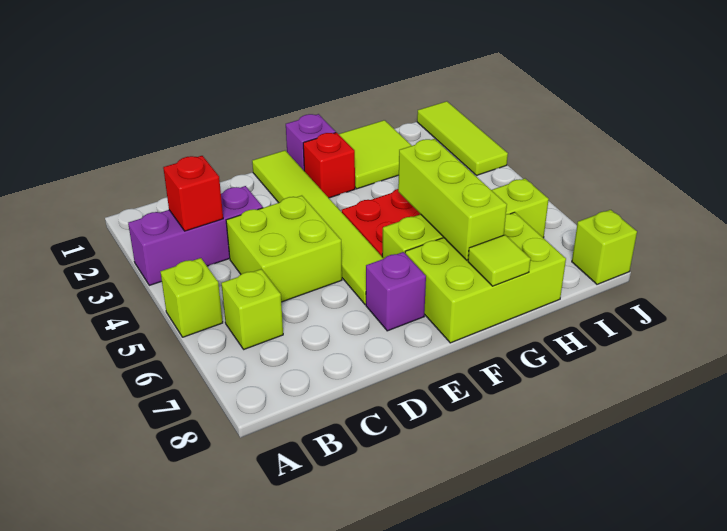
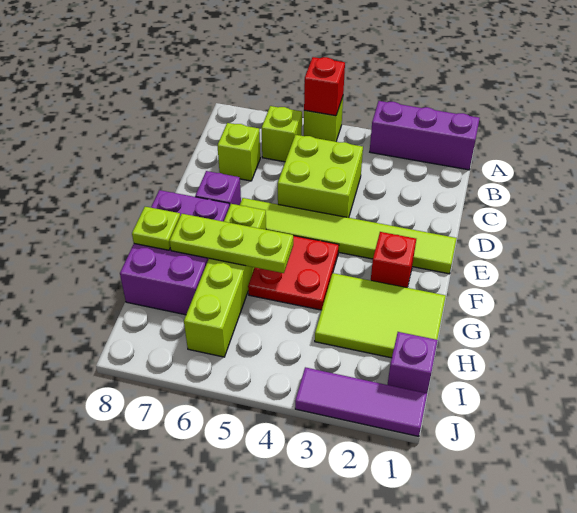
purple 1x3 brick [128,186,263,285] -> purple 1x3 brick turned to [370,101,480,170]
red 1x1 brick [163,156,223,231] -> red 1x1 brick moved to [304,57,345,116]
purple 1x1 brick [286,114,336,170] -> purple 1x1 brick moved to [387,332,438,393]
lime 2x3 brick [405,212,566,343] -> purple 2x3 brick [120,190,229,315]
lime 2x2 tile [339,120,412,189] -> lime 2x3 tile [315,273,446,358]
lime 1x3 brick [398,139,507,260] -> lime 1x3 plate [170,214,293,273]
lime 1x1 tile [468,235,531,286] -> lime 1x1 plate [132,207,180,250]
lime 1x3 tile [417,101,508,176] -> purple 1x3 tile [295,367,427,436]
lime 1x1 brick [572,210,637,284] -> lime 1x1 brick moved to [217,123,260,181]

